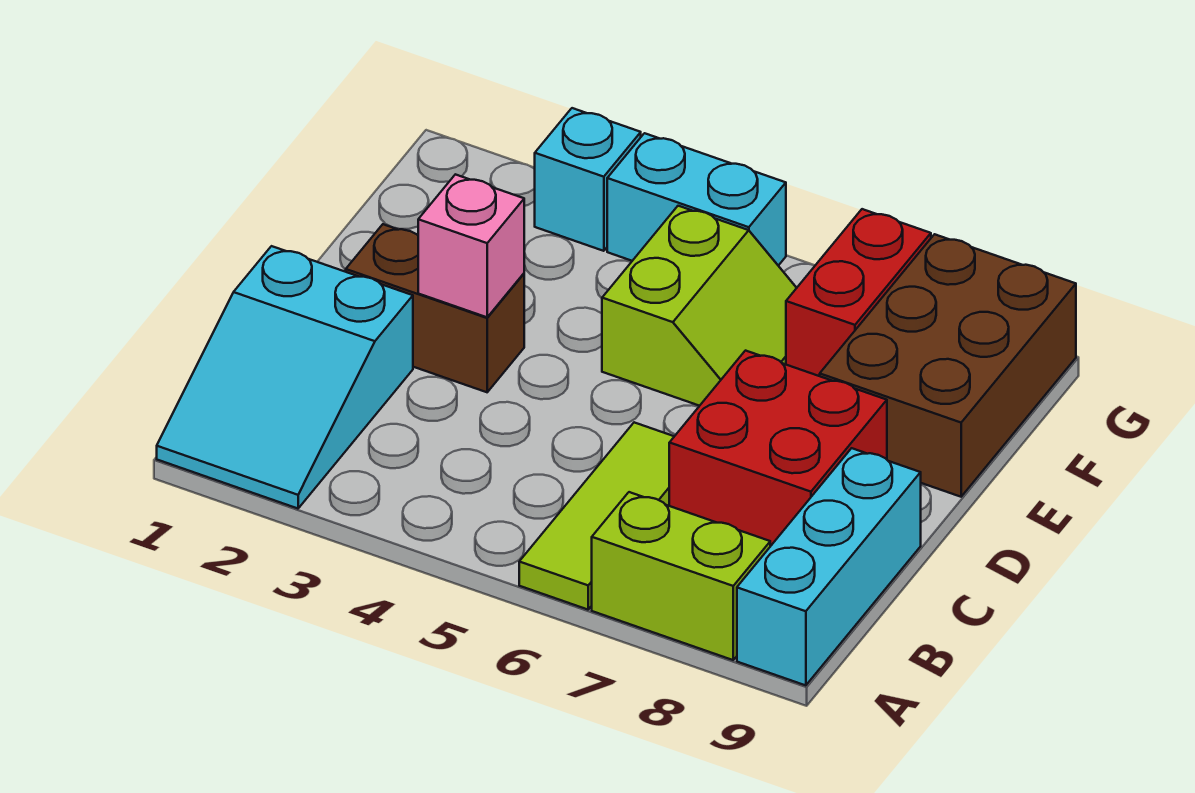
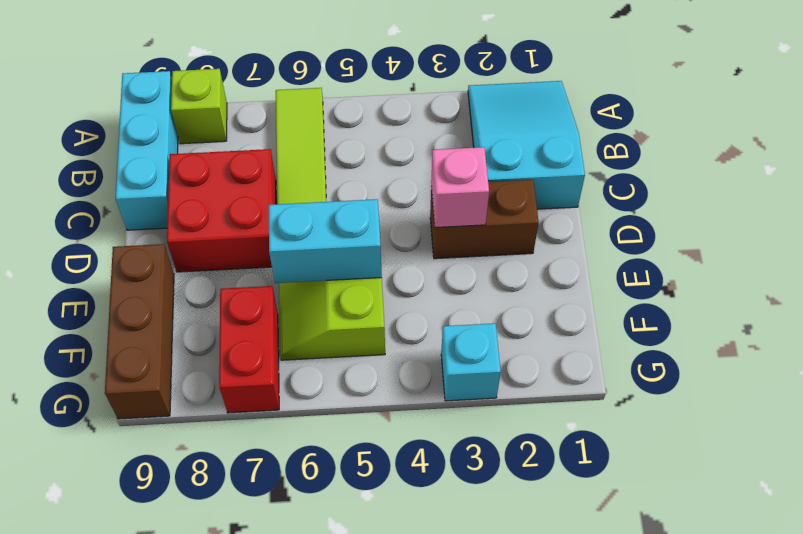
lime 1x2 brick [592,492,770,660] -> lime 1x1 brick [171,69,227,144]
brown 2x3 brick [820,234,1076,497] -> brown 1x3 brick [105,244,174,419]
cyan 1x2 brick [607,133,786,266] -> cyan 1x2 brick moved to [269,199,382,283]

